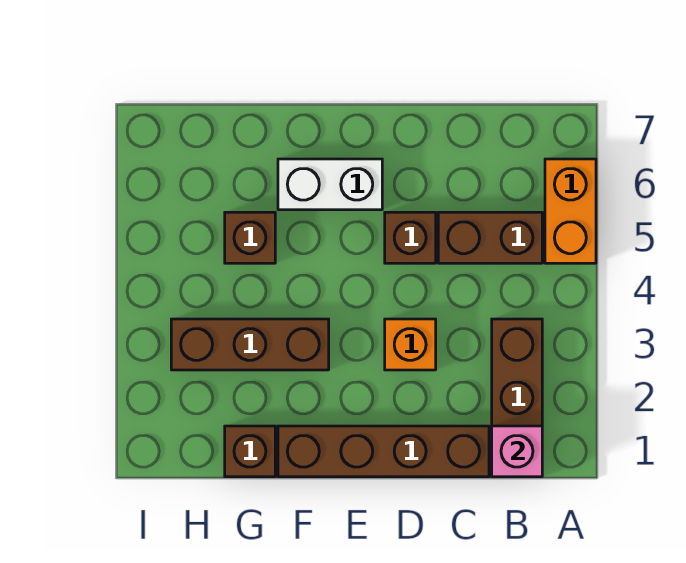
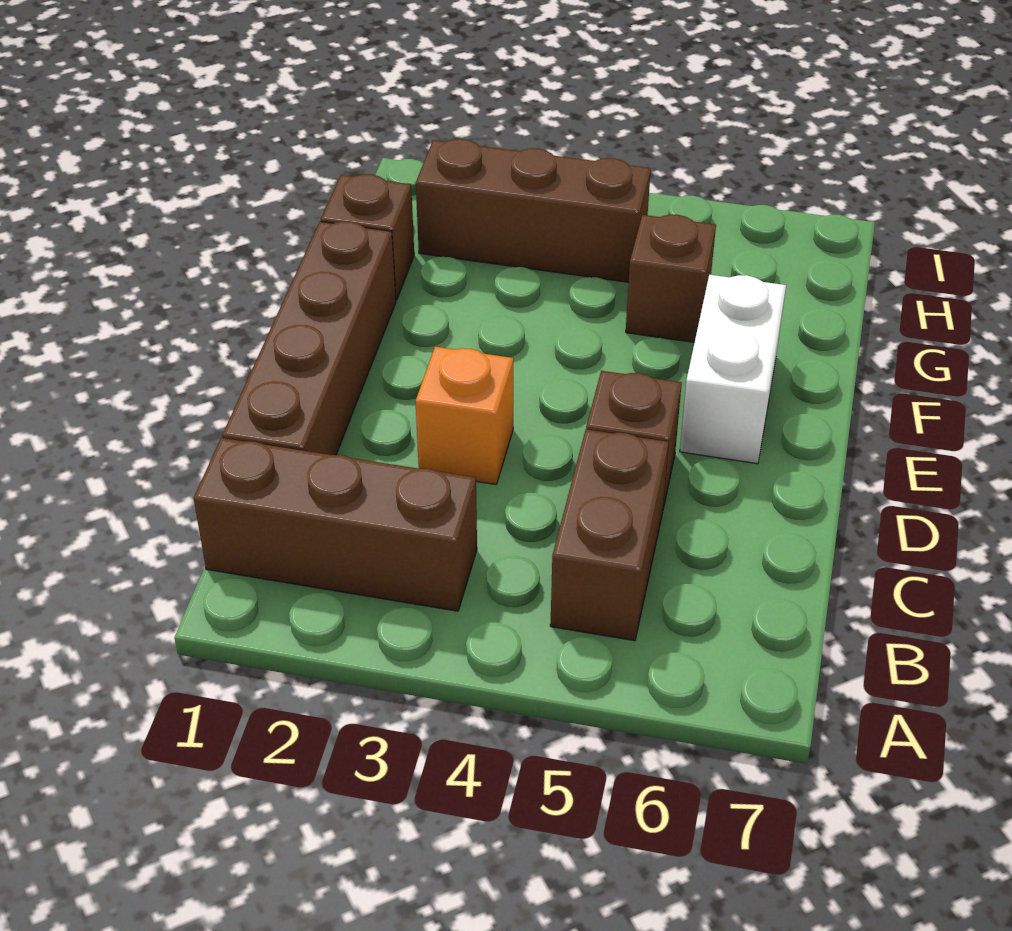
orange 1x2 brick [545,159,596,263] -> none
pink 1x1 brick [492,426,542,477] -> none
brown 1x3 brick [171,319,329,370] -> brown 1x3 brick turned to [416,139,651,282]

